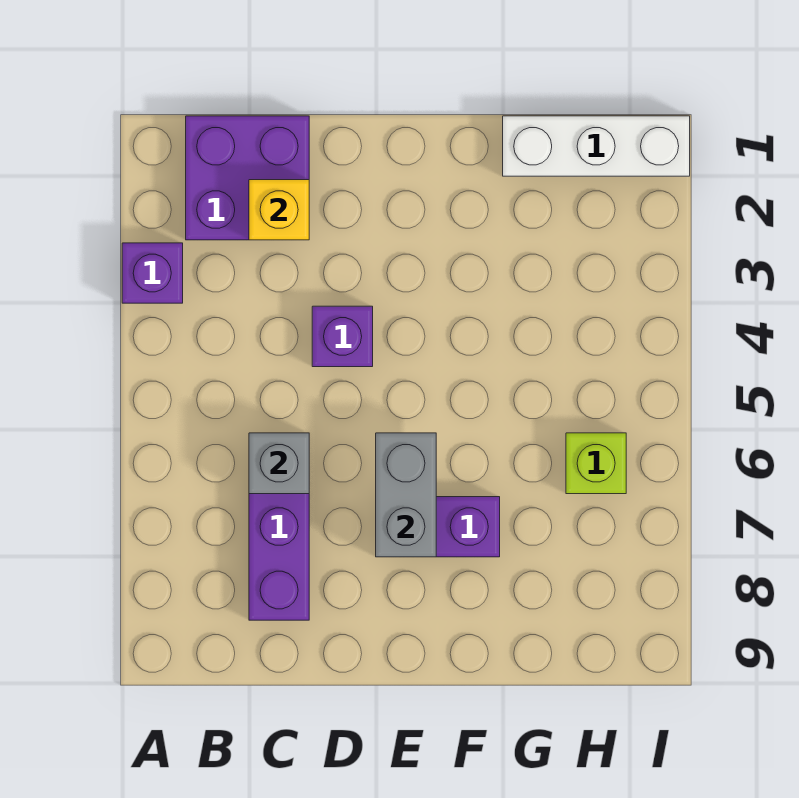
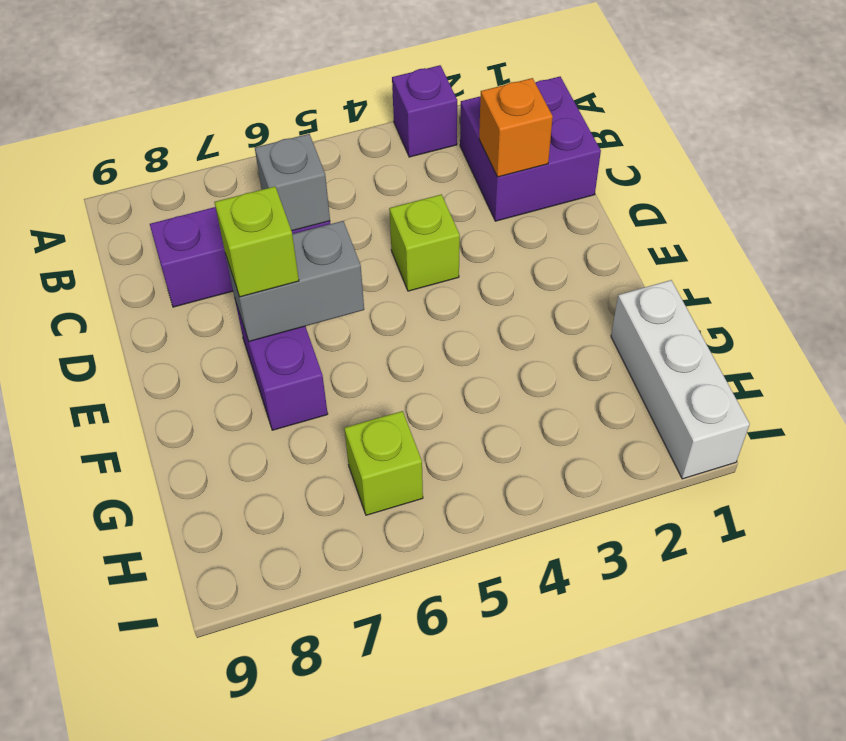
yellow 1x1 brick [249,180,309,240] -> orange 1x1 brick [479,78,553,177]
purple 1x1 brick [312,306,373,367] -> lime 1x1 brick [389,194,460,291]
none -> lime 1x1 brick [214,186,299,297]

